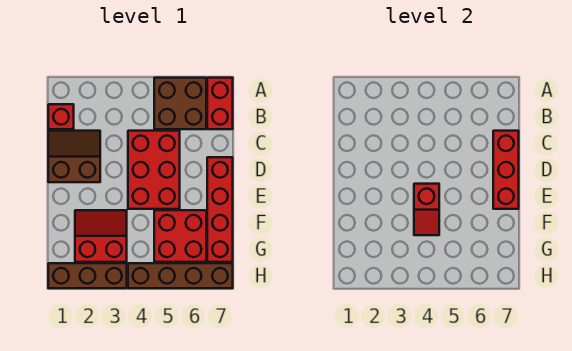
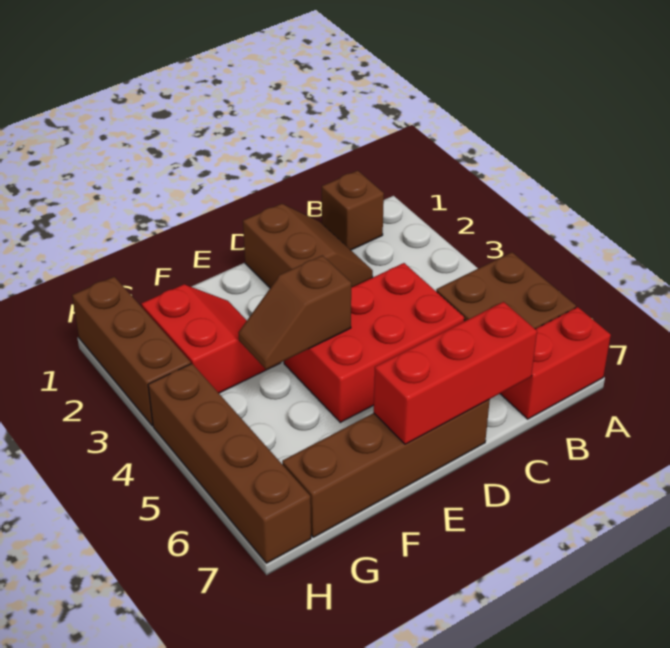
red 1x1 brick [48,104,74,129] -> brown 1x1 brick [322,171,384,250]
red 1x4 brick [207,157,233,262] -> brown 1x4 brick [282,400,490,537]
red 1x2 slope [414,184,439,235] -> brown 1x2 slope [239,255,351,369]
red 2x2 brick [154,210,206,262] -> none

